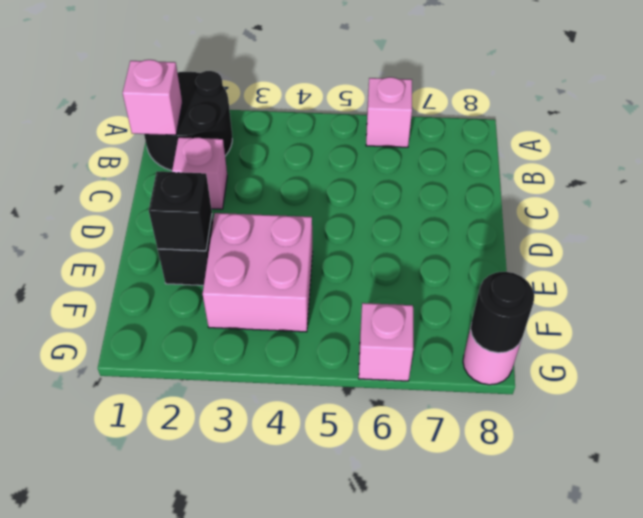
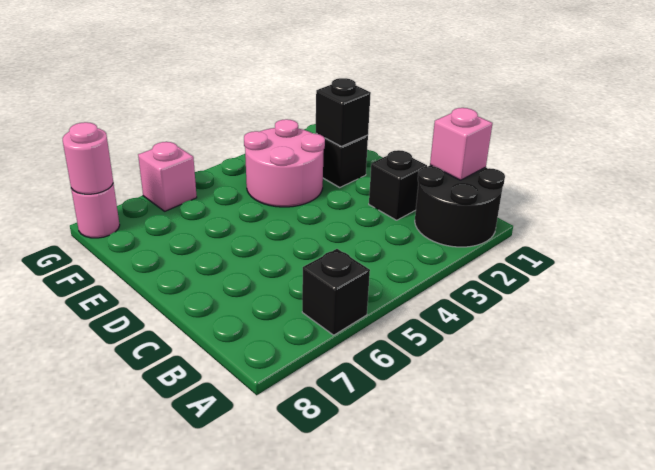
pink 1x1 brick [366,77,412,147] -> black 1x1 brick [302,249,370,335]
pink 1x1 brick [172,137,227,209] -> black 1x1 brick [369,150,427,220]
pink 2x2 brick [203,213,312,332] -> pink 2x2 round brick [244,119,325,207]
black 1x1 round brick [471,272,534,353] -> pink 1x1 round brick [63,122,113,194]

